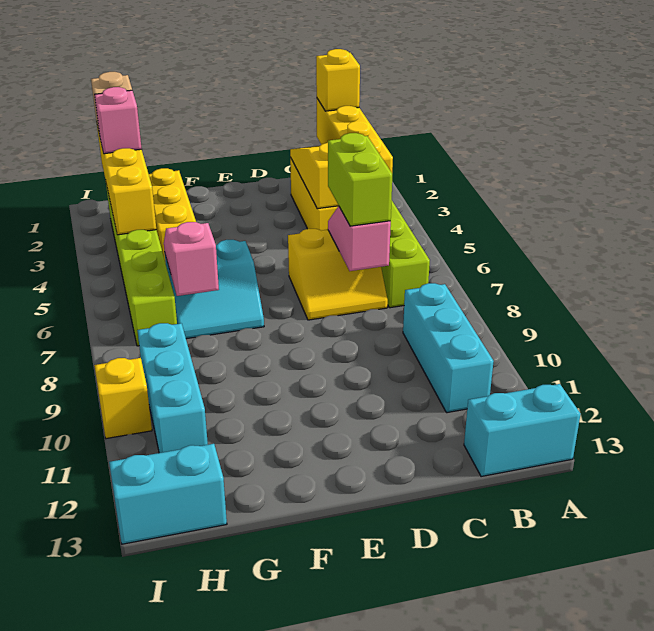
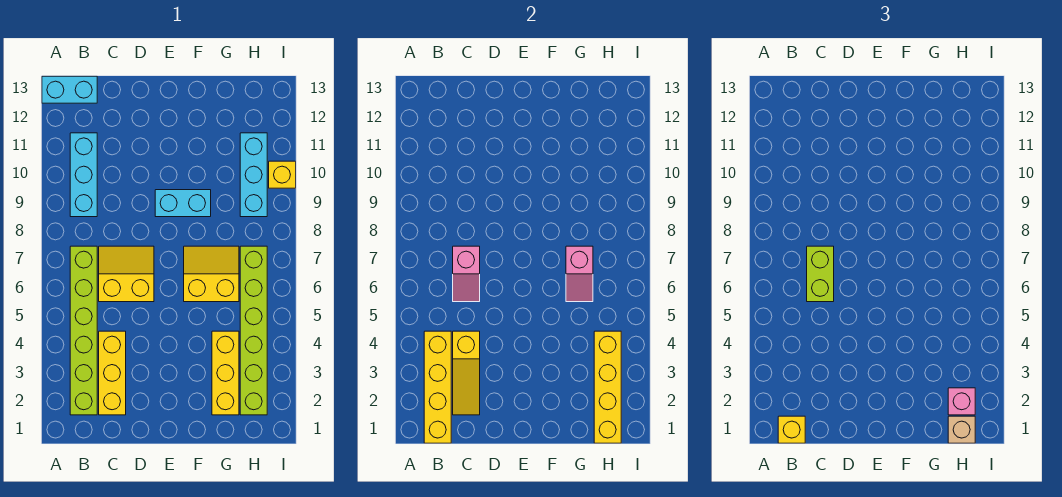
cyan 2x2 slope [165,240,264,339] -> yellow 2x2 slope [184,246,239,302]
cyan 1x2 brick [109,444,227,544] -> cyan 1x2 brick moved to [155,190,211,217]

